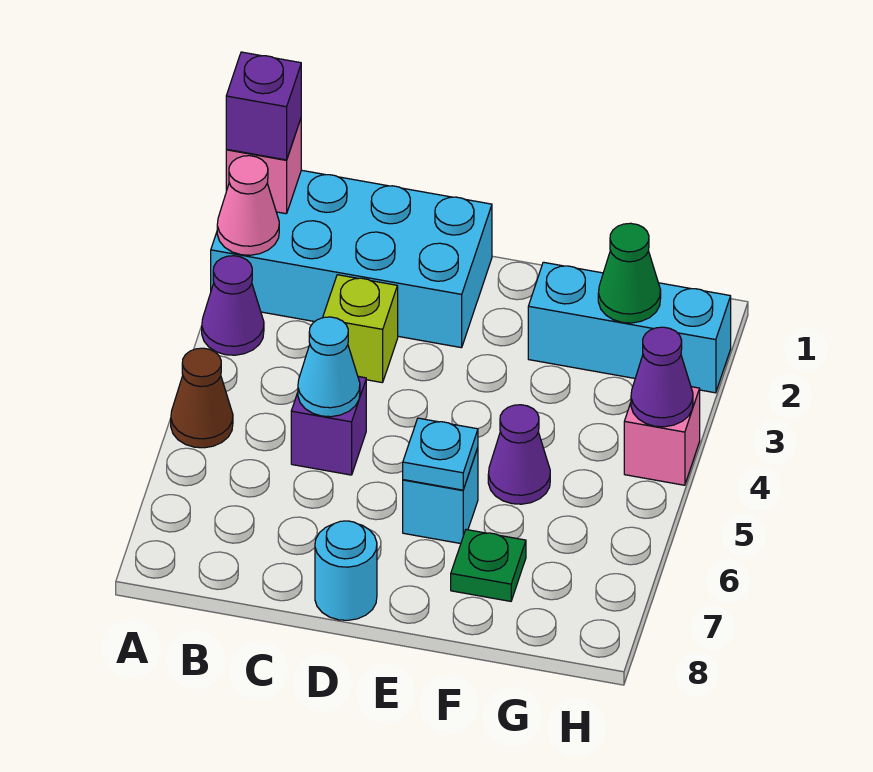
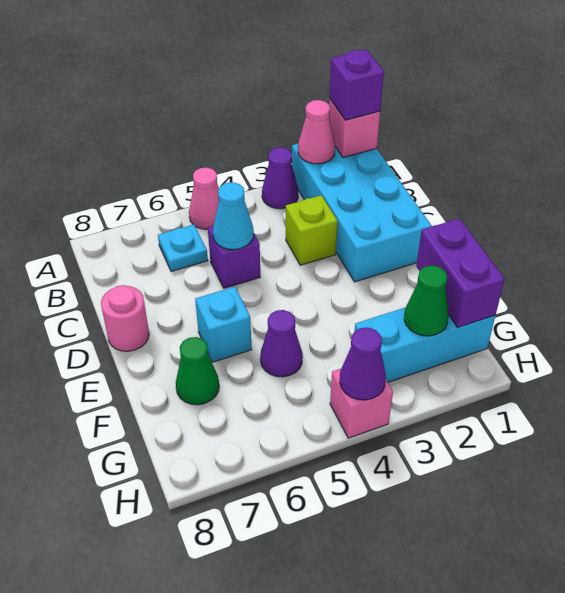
brown 1x1 cone [171,348,233,448] -> pink 1x1 cone [189,168,219,229]
cyan 1x1 round brick [315,521,377,620] -> pink 1x1 round brick [101,285,149,351]
cyan 1x1 plate [403,418,478,490] -> cyan 1x1 plate moved to [158,225,208,272]
none -> purple 1x2 brick [416,218,505,327]
cyan 1x3 brick [528,262,731,393] -> cyan 1x3 brick turned to [355,307,495,382]
green 1x1 plate [451,530,526,601] -> green 1x1 cone [176,337,219,405]

